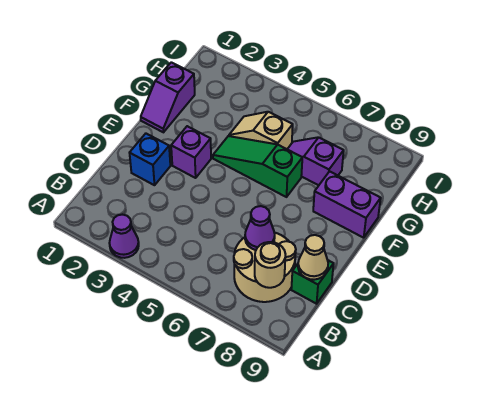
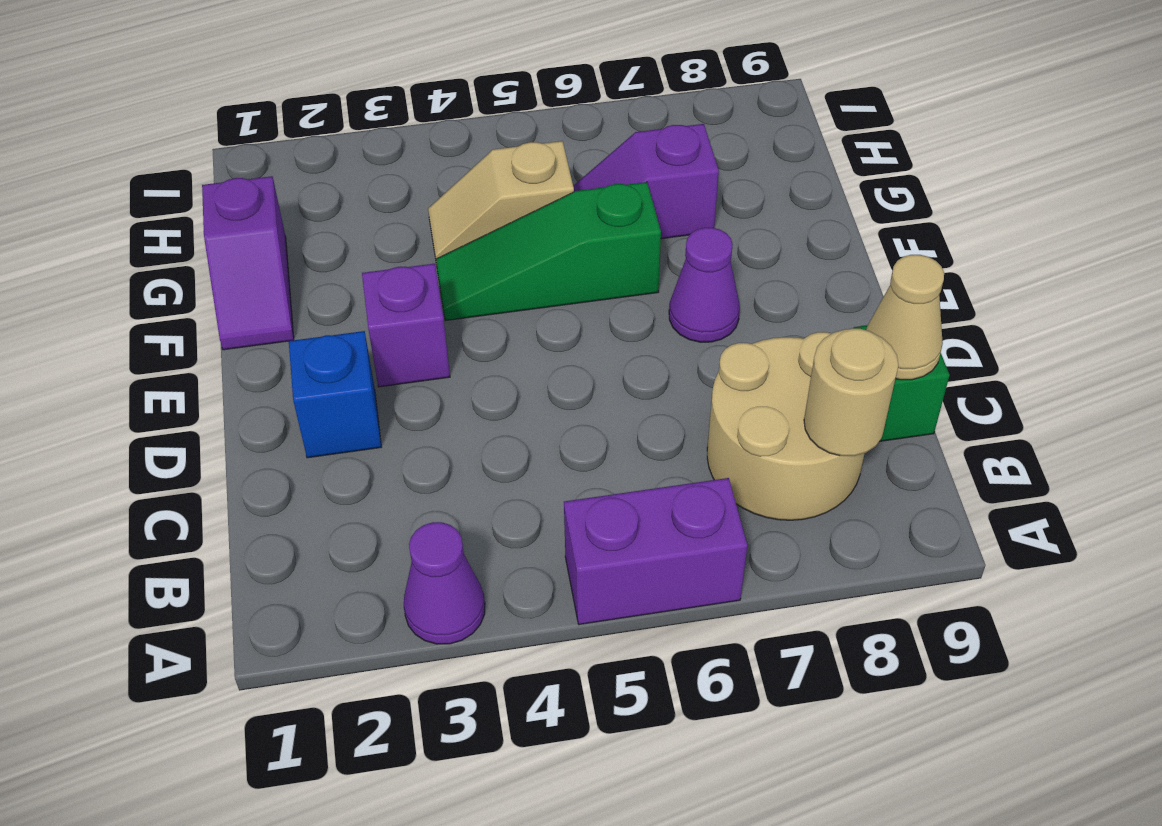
purple 1x1 cone [245,206,275,250] -> purple 1x1 cone moved to [669,228,740,342]
purple 1x2 brick [313,171,381,238] -> purple 1x2 brick moved to [564,478,747,625]

